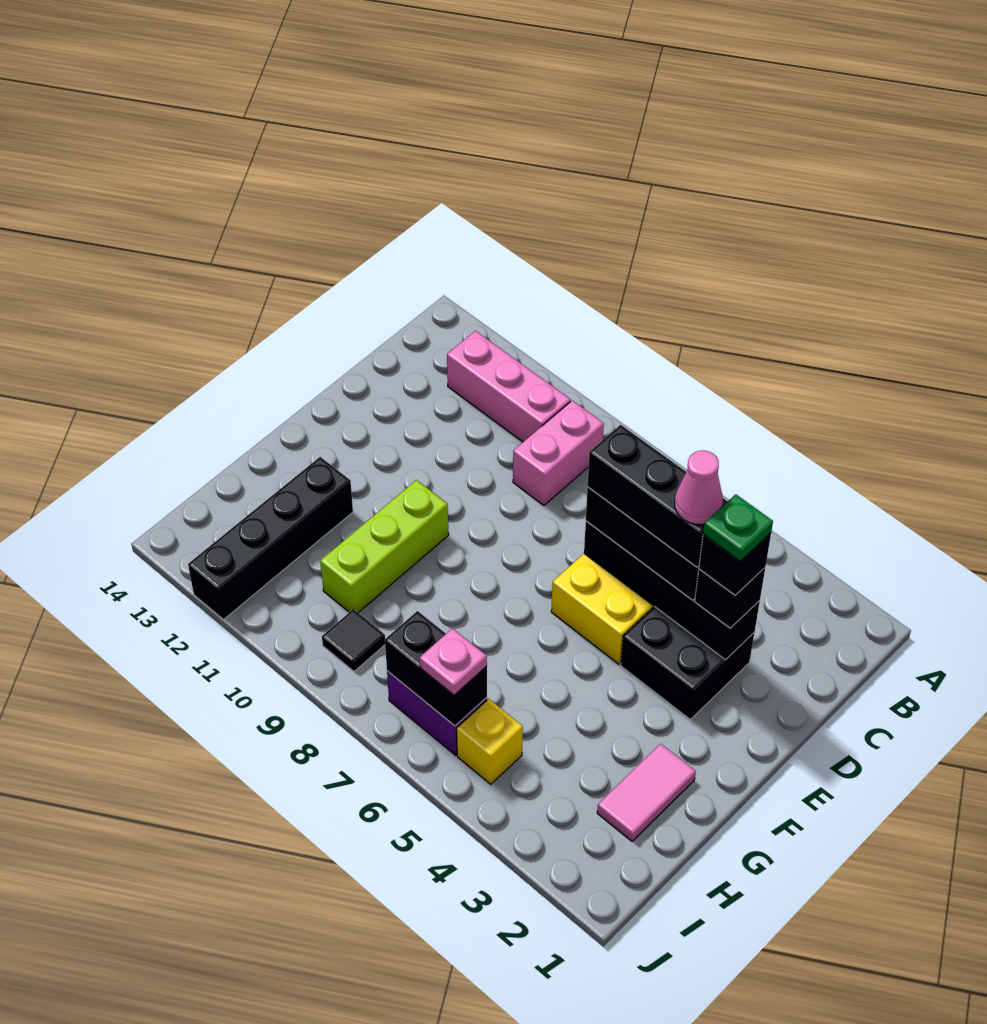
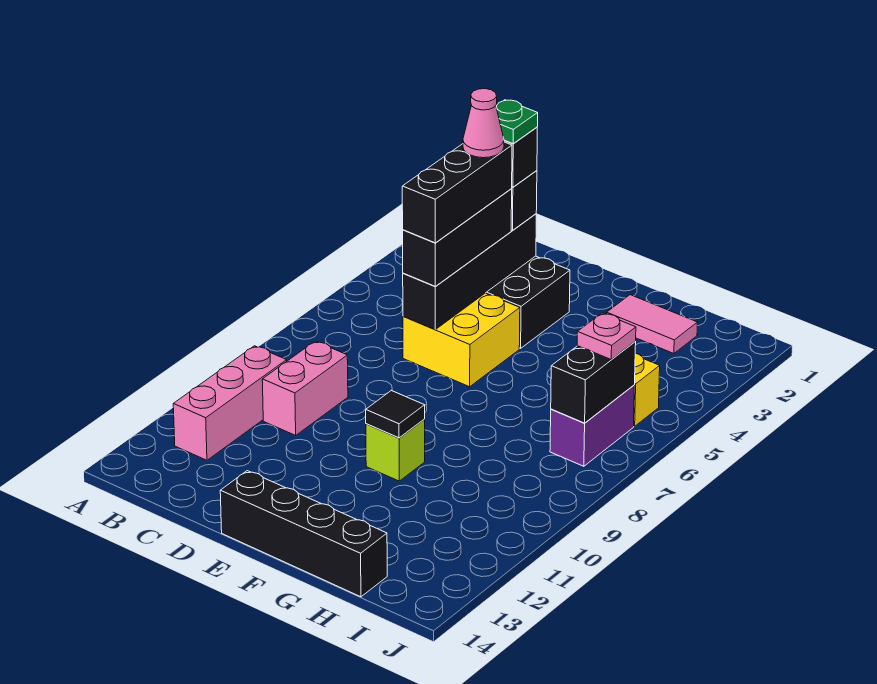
pink 1x2 brick [513,401,604,505] -> pink 1x2 brick turned to [262,341,348,435]
lime 1x3 brick [320,480,449,613] -> lime 1x1 brick [366,420,425,481]
black 1x4 brick [188,457,353,619] -> black 1x4 brick moved to [220,471,387,597]
black 1x1 tile [322,609,385,671] -> black 1x1 tile moved to [366,391,425,438]

